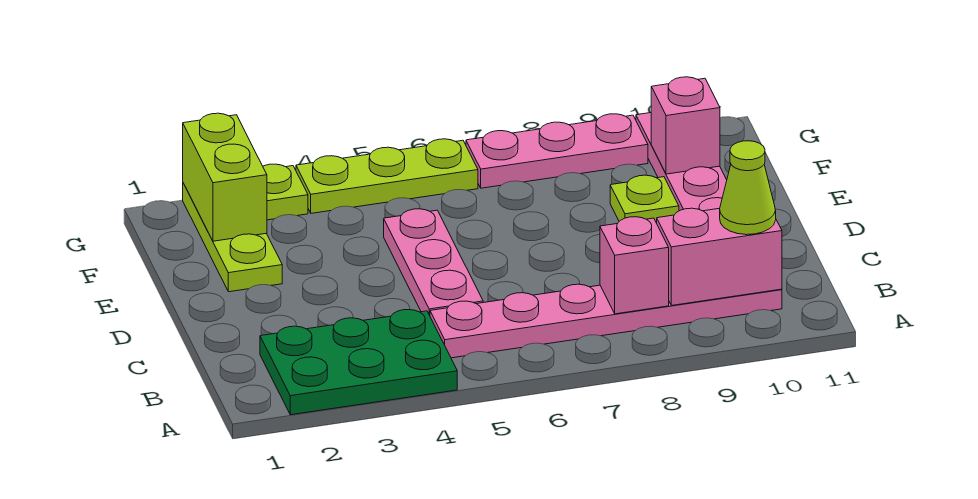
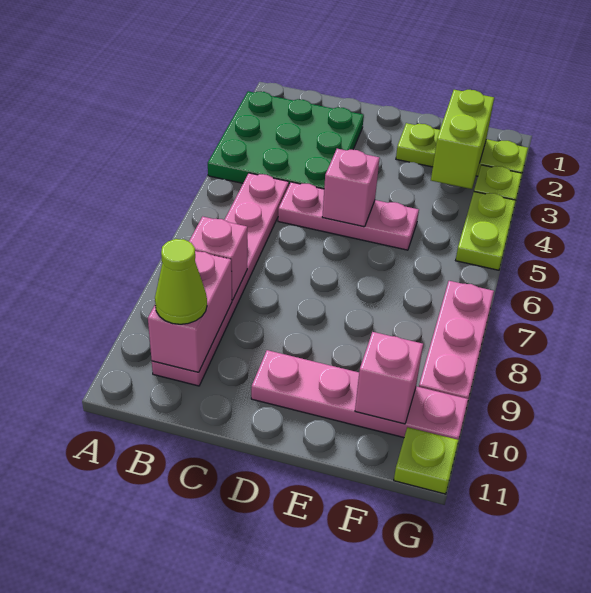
green 2x3 plate [260,309,457,415] -> green 3x3 plate [208,91,364,189]
none -> pink 1x1 brick [322,149,380,227]
lime 1x1 plate [610,175,679,223] -> lime 1x1 plate moved to [394,427,459,494]
lime 1x2 brick [183,113,267,241] -> lime 1x2 brick turned to [431,90,494,189]
lime 1x3 plate [296,139,478,213] -> lime 1x2 plate [456,192,516,270]

